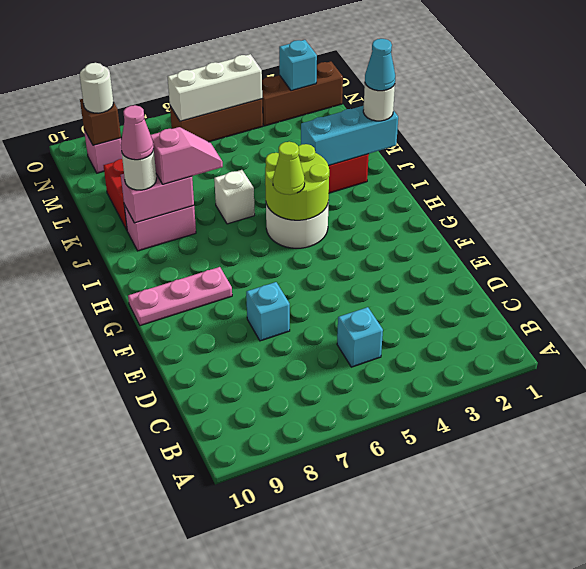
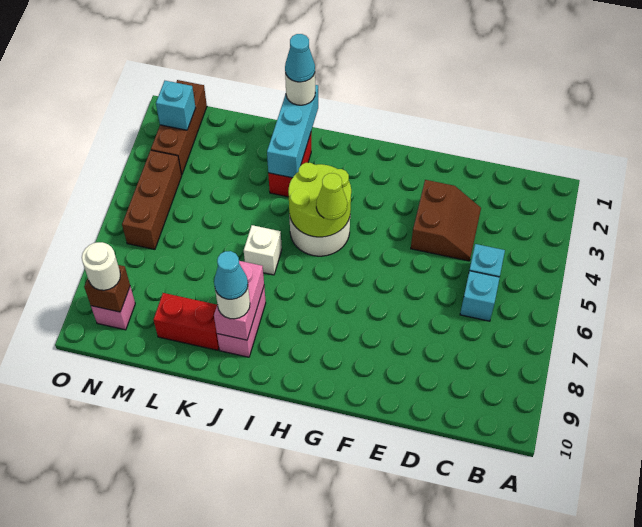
none -> brown 2x2 slope [411,180,481,261]
cyan 1x1 brick [246,282,290,341] -> cyan 1x1 brick moved to [460,271,500,321]
pink 1x3 plate [128,267,232,326] -> none
pink 1x2 slope [151,127,223,184] -> none
pink 1x1 cone [121,105,154,160] -> cyan 1x1 cone [214,251,248,299]
white 1x3 brick [168,54,262,121] -> none

